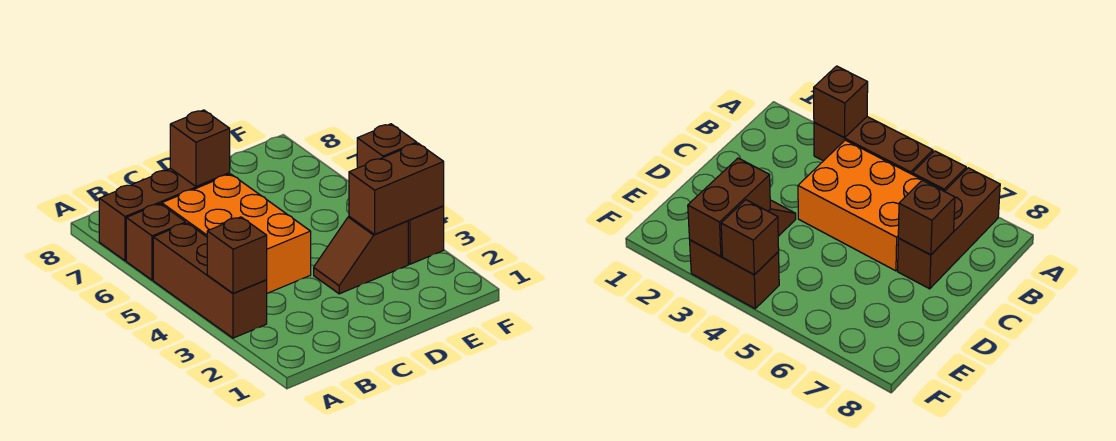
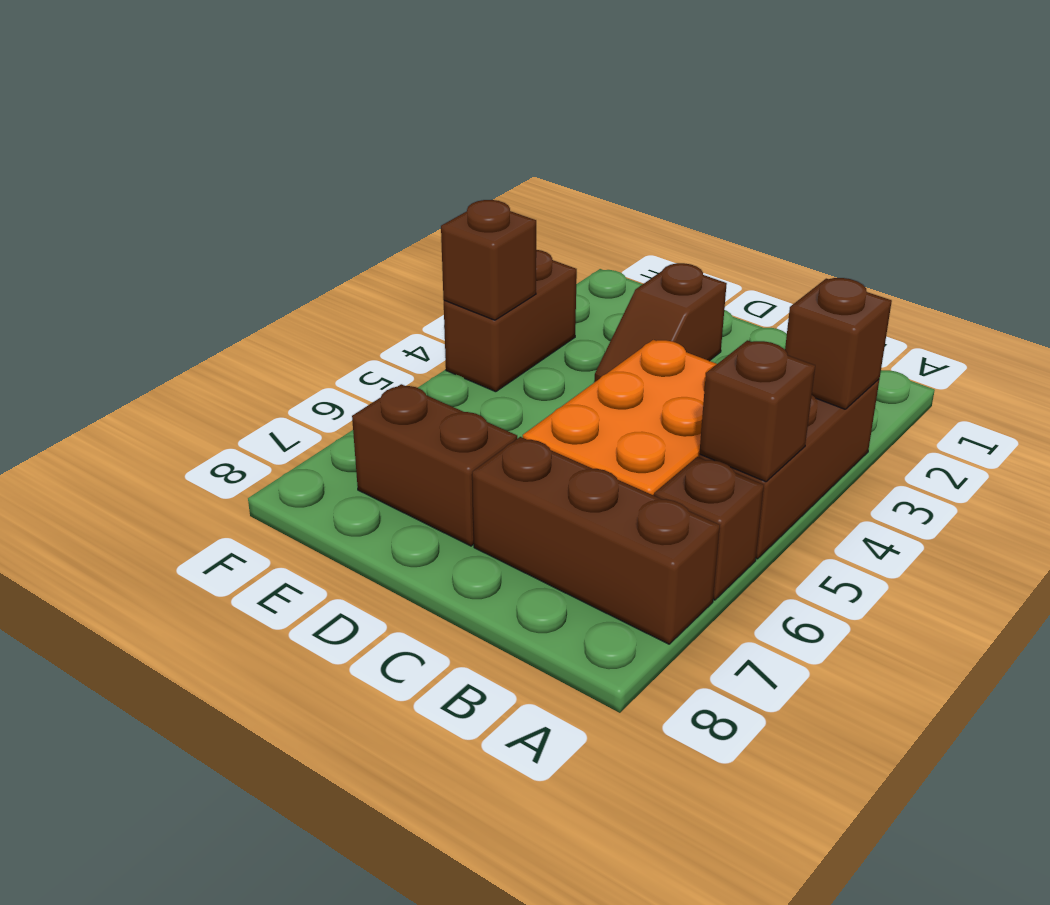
brown 1x1 brick [170,110,230,186] -> brown 1x1 brick moved to [699,340,815,482]
brown 1x2 slope [314,217,408,294] -> brown 1x2 slope turned to [595,263,727,382]
brown 1x2 brick [349,143,444,234] -> brown 1x2 brick moved to [352,384,517,546]

